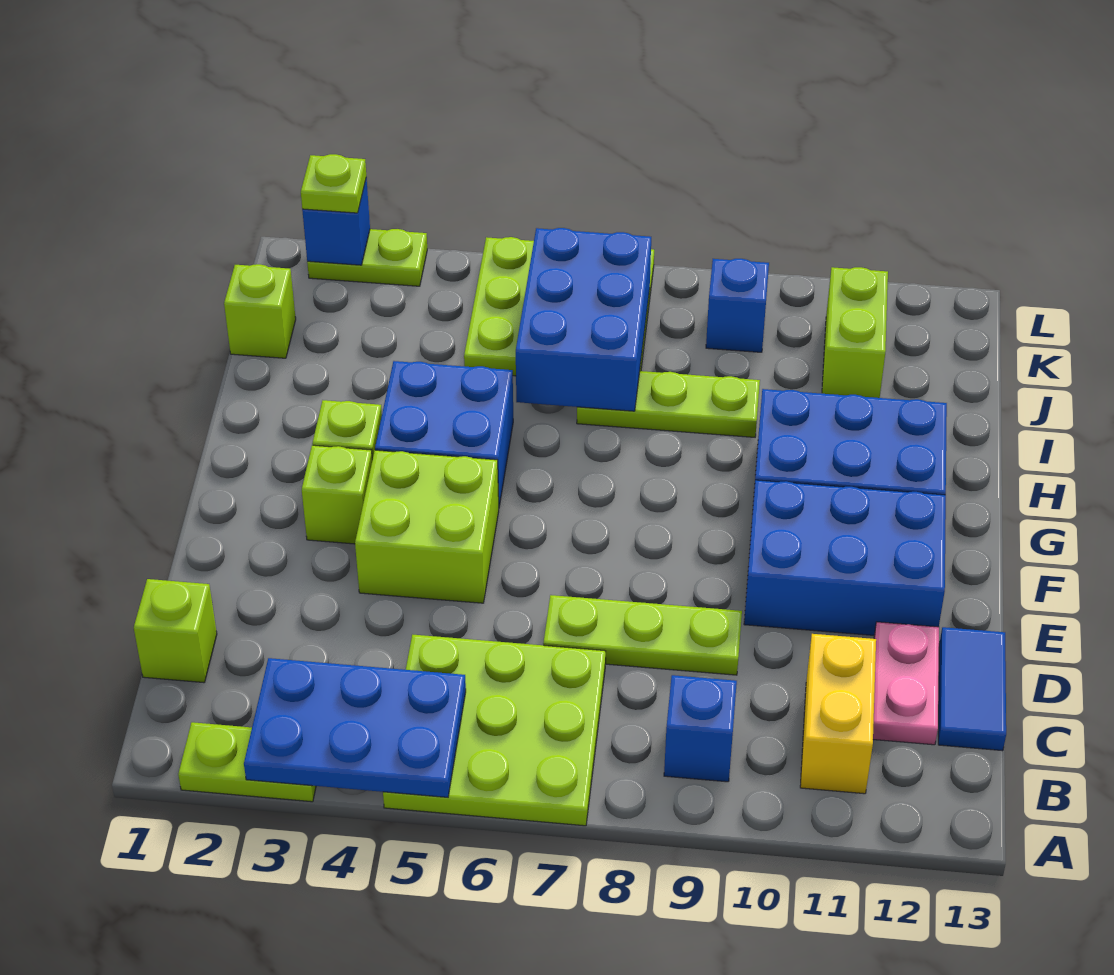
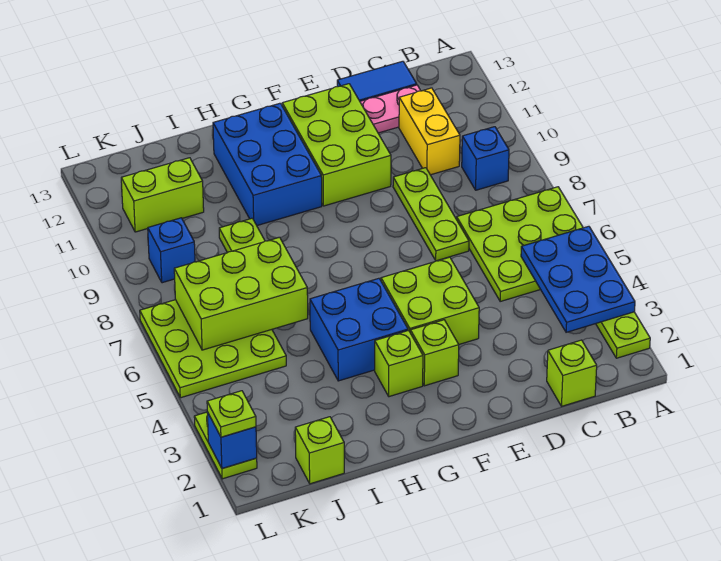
yellow 1x2 brick [800,634,876,794] -> yellow 1x2 brick turned to [399,88,460,175]
blue 2x3 brick [744,480,946,635] -> lime 2x3 brick [282,84,391,206]
blue 2x3 brick [516,228,651,411] -> lime 2x3 brick [174,237,308,350]

